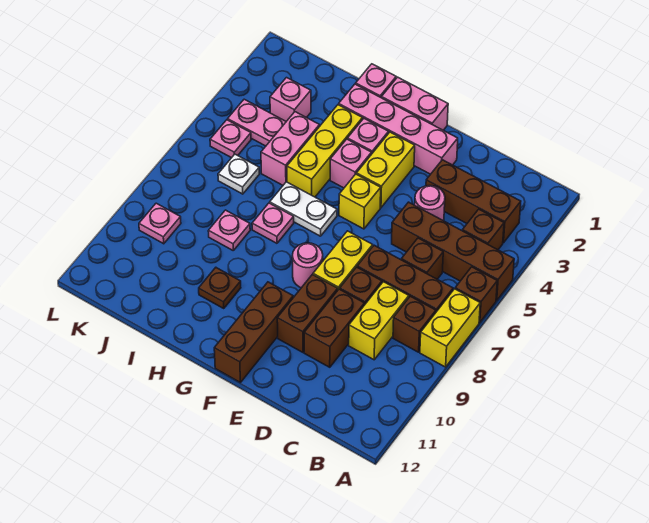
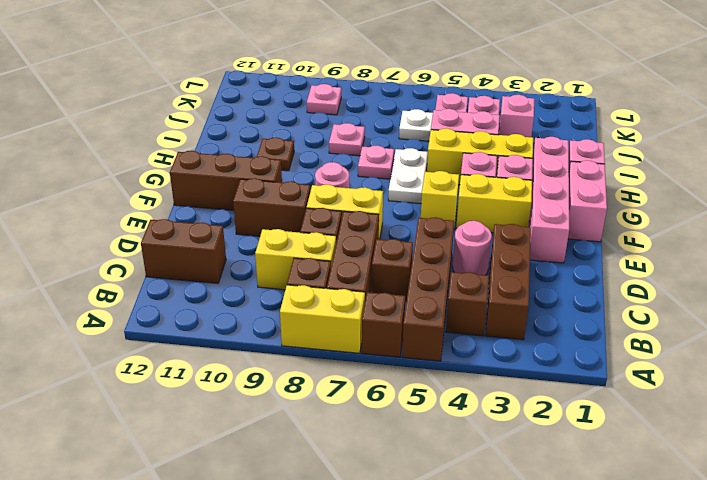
brown 1x2 brick [304,289,364,367] -> brown 1x2 brick moved to [141,219,226,283]

